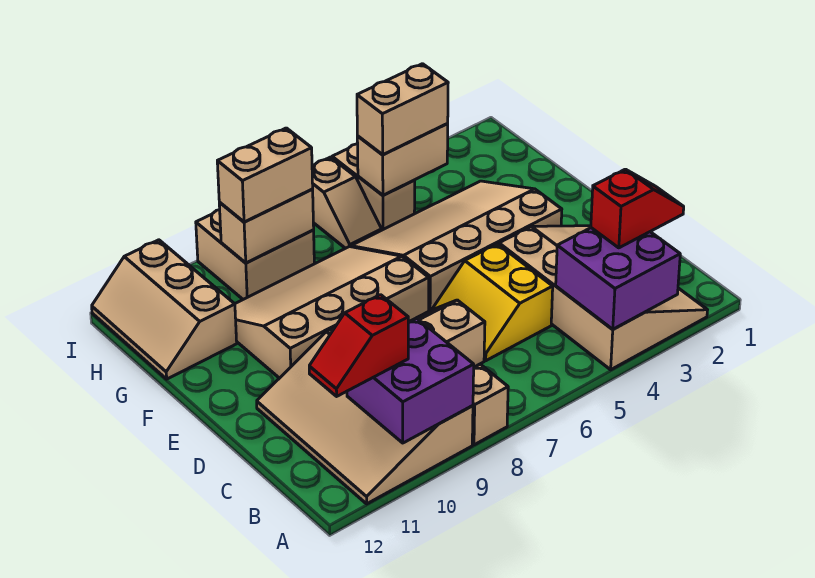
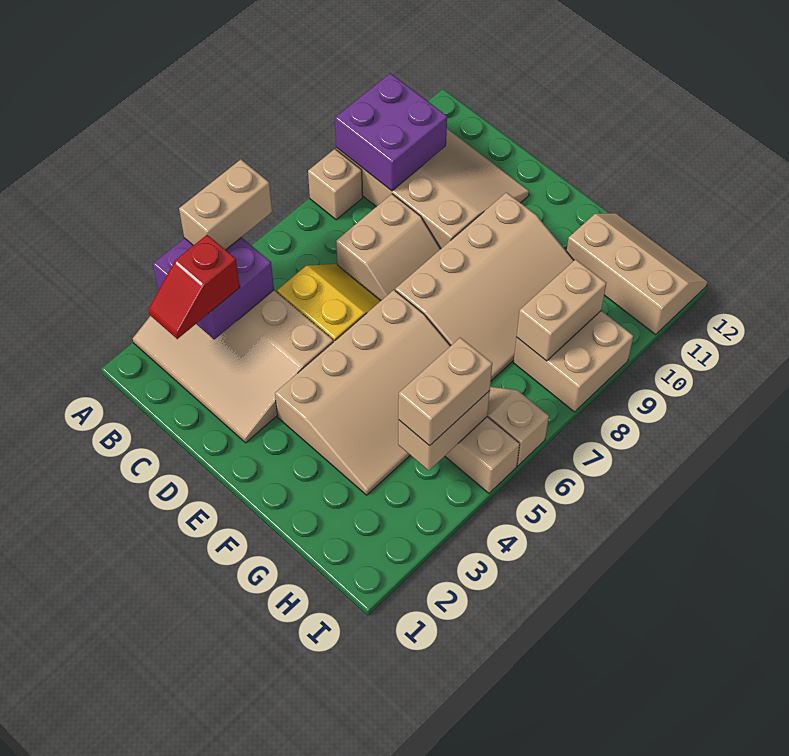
red 1x2 slope [309,295,408,396] -> none
tan 1x2 brick [217,128,313,222] -> tan 1x2 brick moved to [179,159,272,250]

